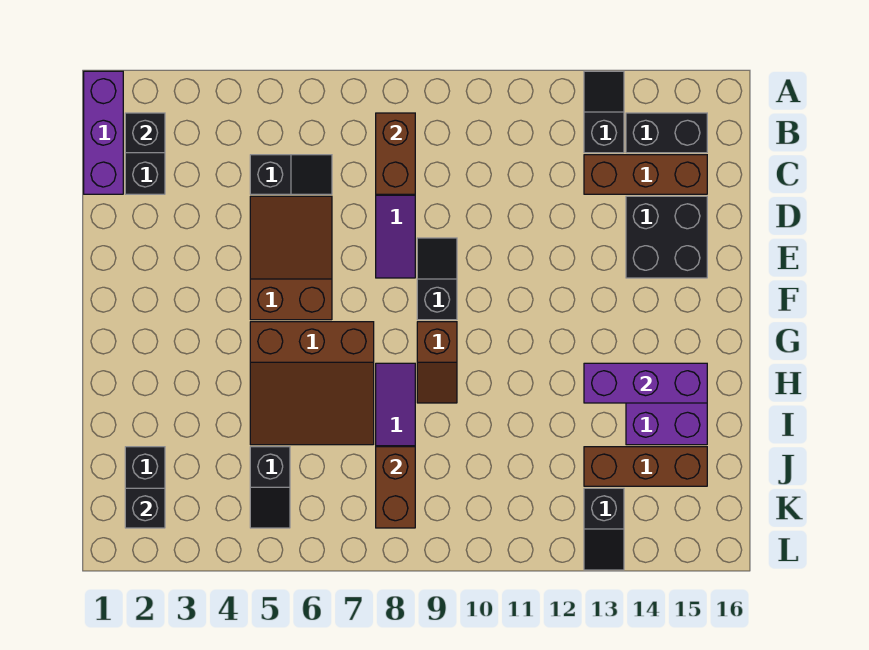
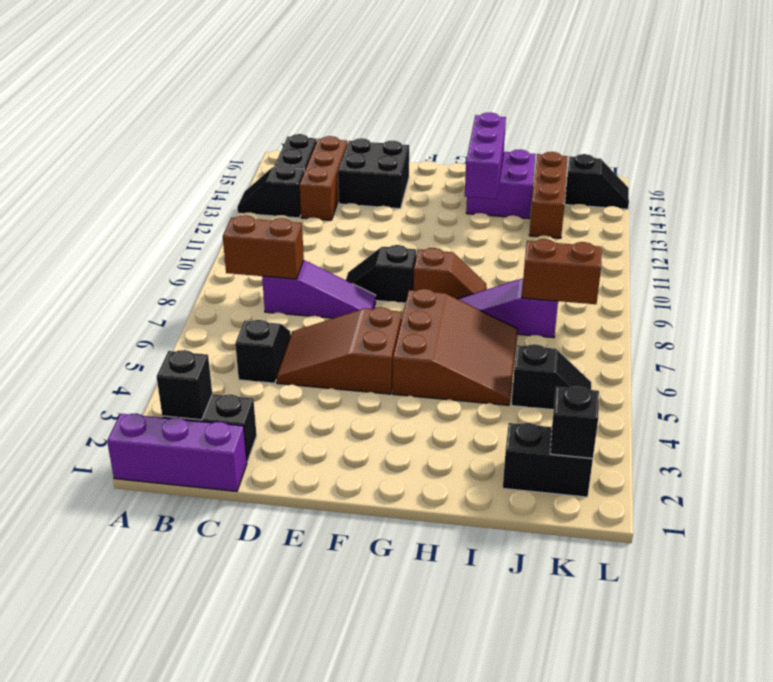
black 1x2 slope [584,488,624,570] -> black 1x2 slope moved to [565,154,629,209]

